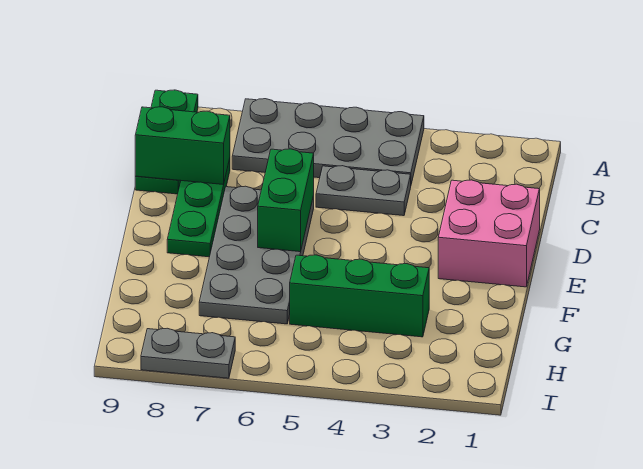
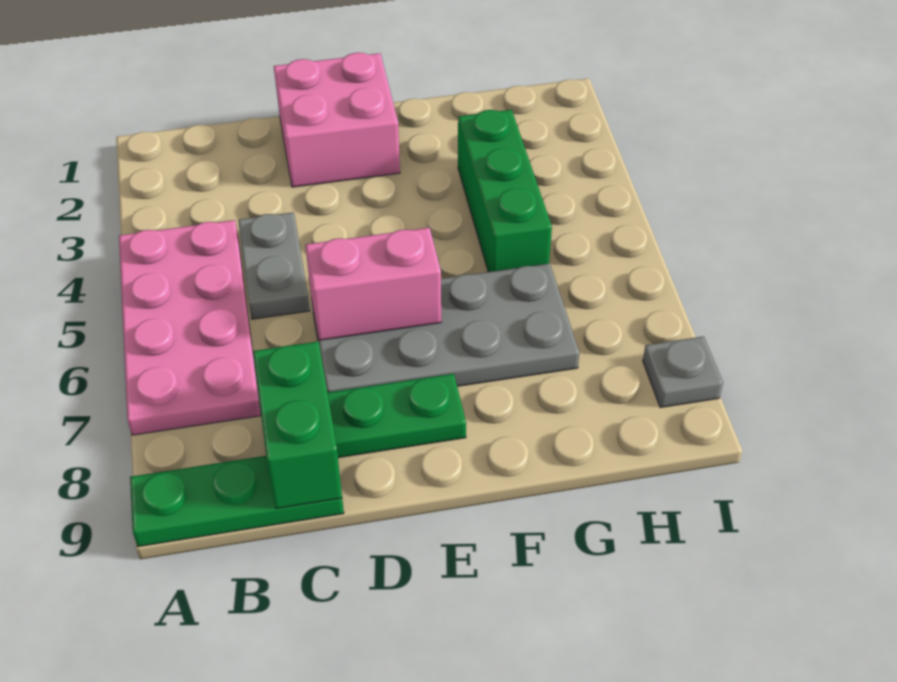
grey 2x4 plate [232,99,424,184] -> pink 2x4 plate [119,220,261,435]
green 1x2 brick [258,149,314,252] -> pink 1x2 brick [305,228,441,340]
grey 1x2 plate [141,328,235,378] -> grey 1x1 plate [643,336,723,408]

